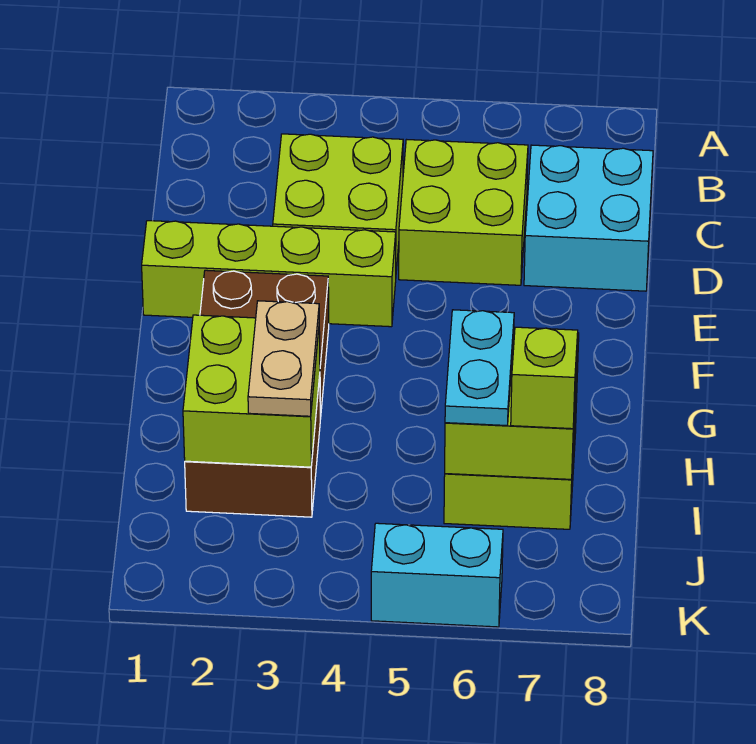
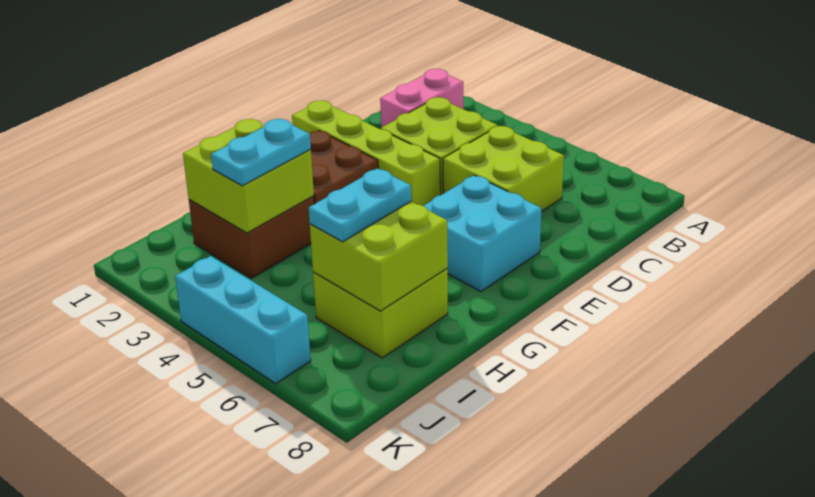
none -> pink 1x2 brick [380,69,463,127]
cyan 2x2 brick [524,145,653,291] -> cyan 2x2 brick moved to [424,175,541,292]
tan 1x2 plate [248,301,319,416] -> cyan 1x2 plate [211,119,311,186]
lime 1x1 brick [511,327,578,429] -> none
cyan 1x2 brick [371,523,503,627] -> cyan 1x3 brick [175,256,311,384]

